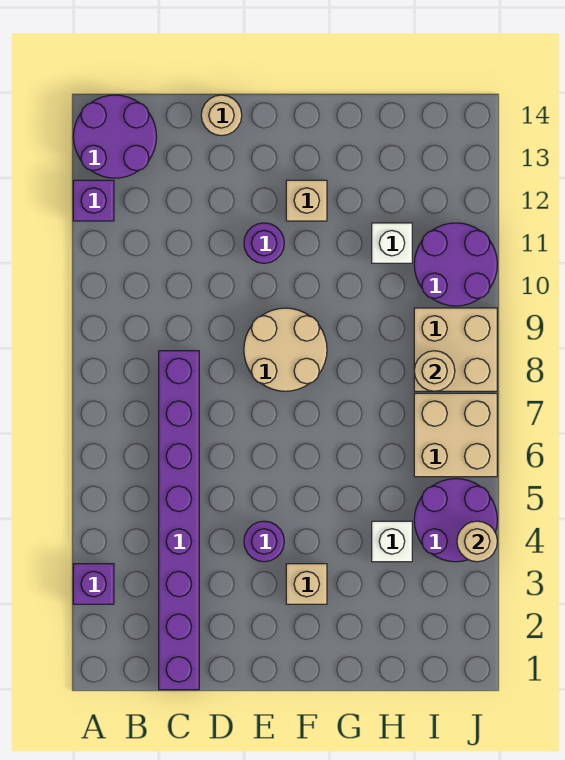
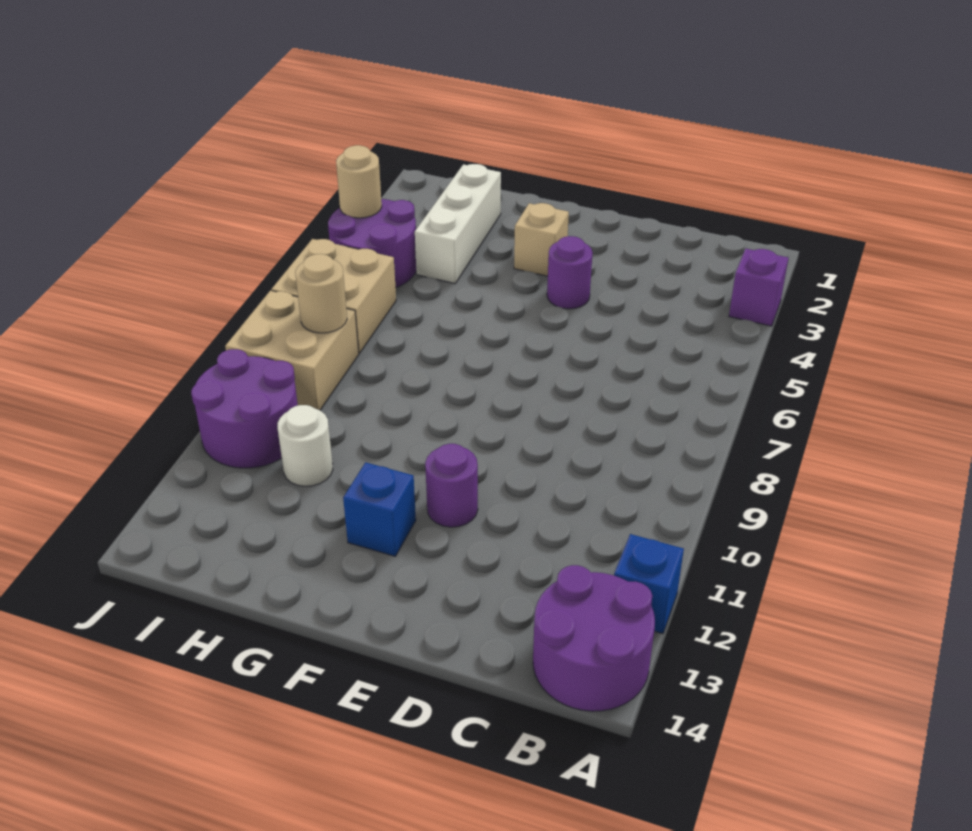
purple 1x1 brick [73,180,114,221] -> blue 1x1 brick [614,534,684,634]
purple 1x8 brick [159,351,199,690] -> none
tan 1x1 round brick [201,95,242,136] -> none
tan 2x2 round brick [244,308,327,391] -> none
tan 1x1 brick [286,180,327,221] -> blue 1x1 brick [343,462,416,556]
white 1x1 brick [372,521,412,562] -> white 1x3 brick [415,164,501,284]
white 1x1 brick [372,223,412,263] -> white 1x1 round brick [278,405,333,486]

